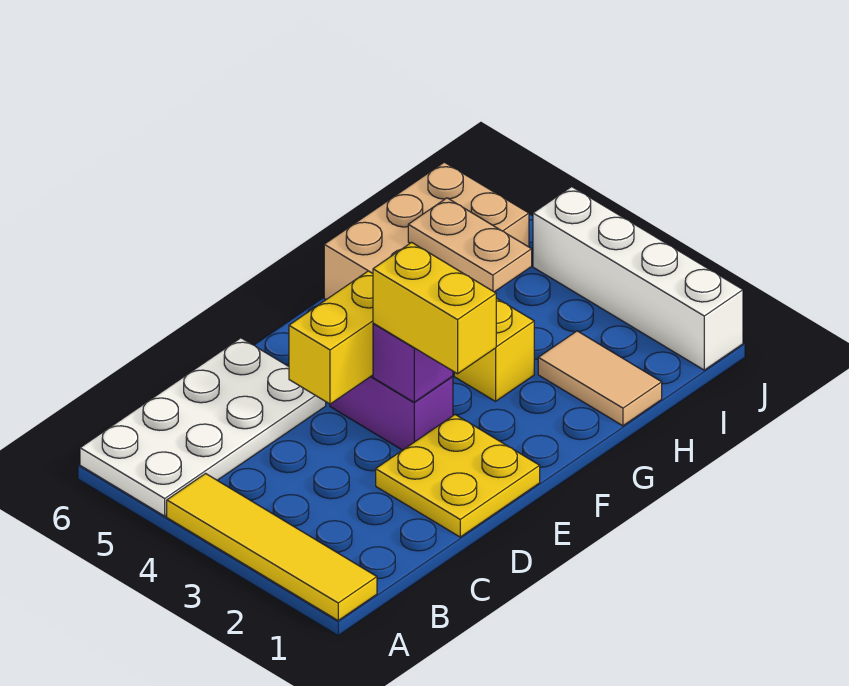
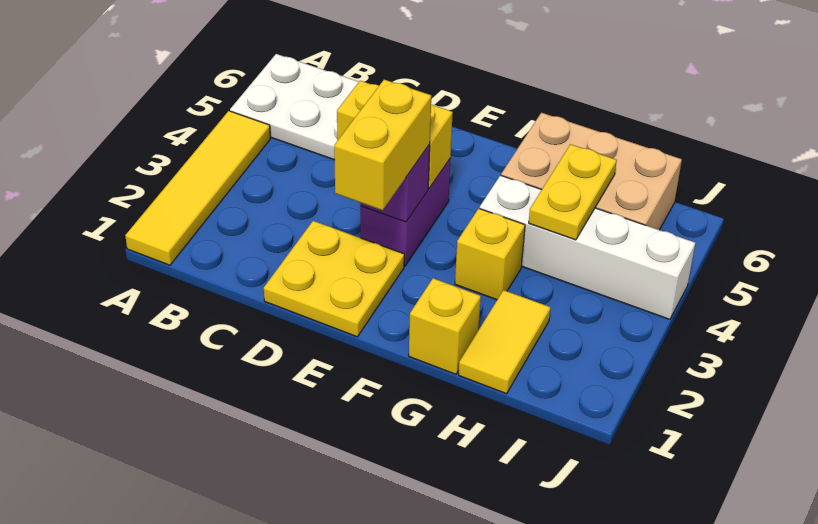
none -> yellow 1x1 brick [409,278,481,374]
tan 1x2 tile [538,331,662,426] -> yellow 1x2 tile [459,290,551,394]
tan 1x2 plate [408,198,532,292] -> yellow 1x2 plate [529,144,617,240]
white 1x4 brick [533,187,743,370] -> white 1x4 brick turned to [480,175,695,319]

